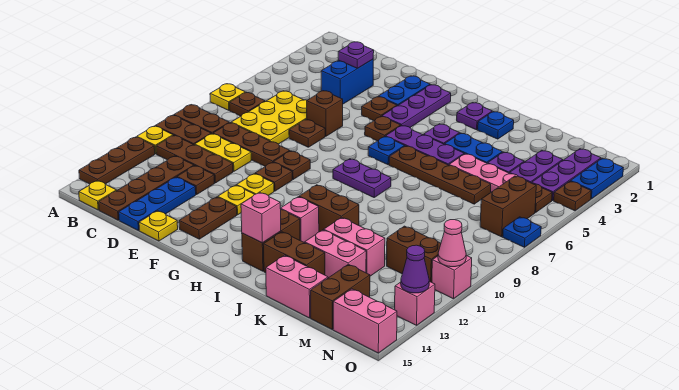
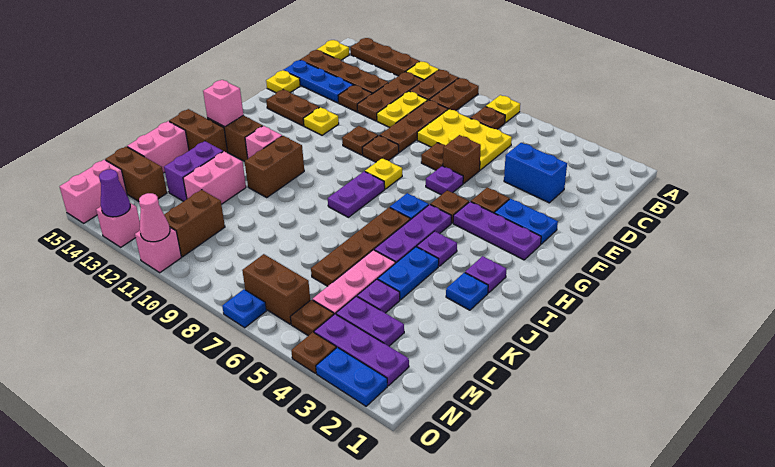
purple 1x1 plate [338,42,374,68] -> purple 1x1 plate moved to [426,166,463,195]
yellow 1x1 plate [237,174,274,195] -> yellow 1x1 plate moved to [365,158,402,189]
brown 1x2 brick [263,232,325,275] -> brown 1x2 brick turned to [169,109,228,153]
pink 1x2 brick [305,230,366,278] -> purple 1x2 brick [164,141,223,201]

